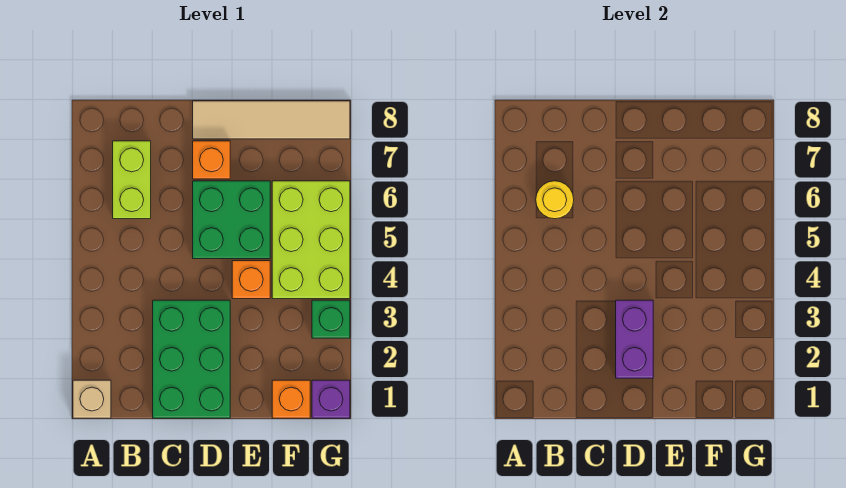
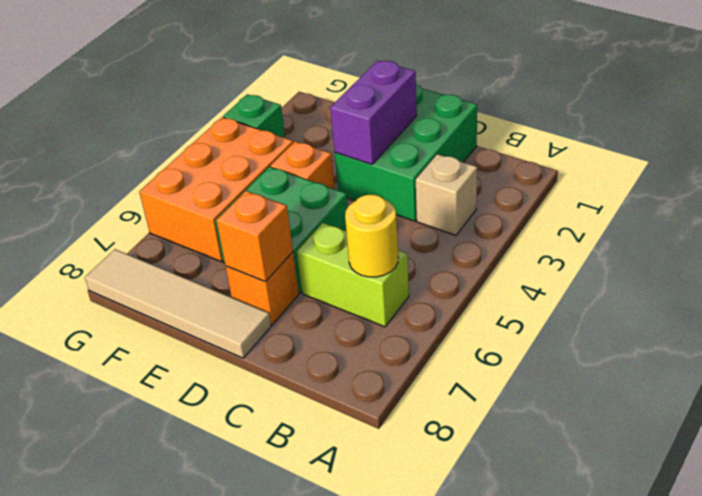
tan 1x1 brick [73,380,111,418] -> tan 1x1 brick moved to [416,154,477,235]
lime 1x2 brick [113,141,151,219] -> lime 1x2 brick turned to [297,223,409,327]
orange 1x1 brick [272,380,310,418] -> orange 1x1 brick moved to [217,191,293,281]
lime 2x3 brick [272,181,350,299] -> orange 2x3 brick [139,117,293,261]
purple 1x1 brick [312,380,350,418] -> none

